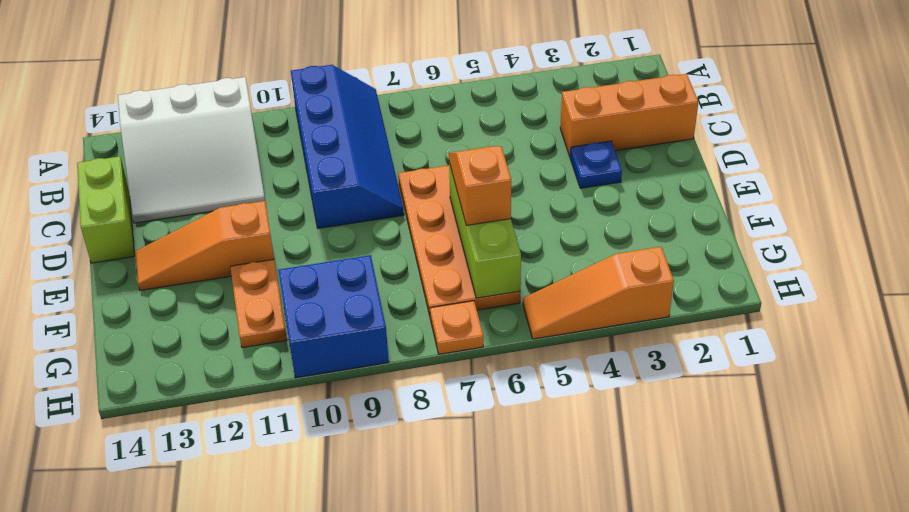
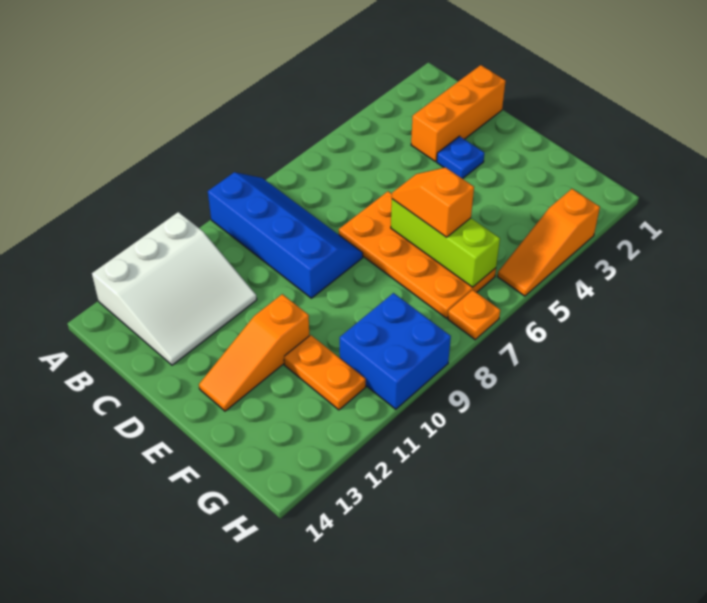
lime 1x2 brick [77,156,135,263] -> none

